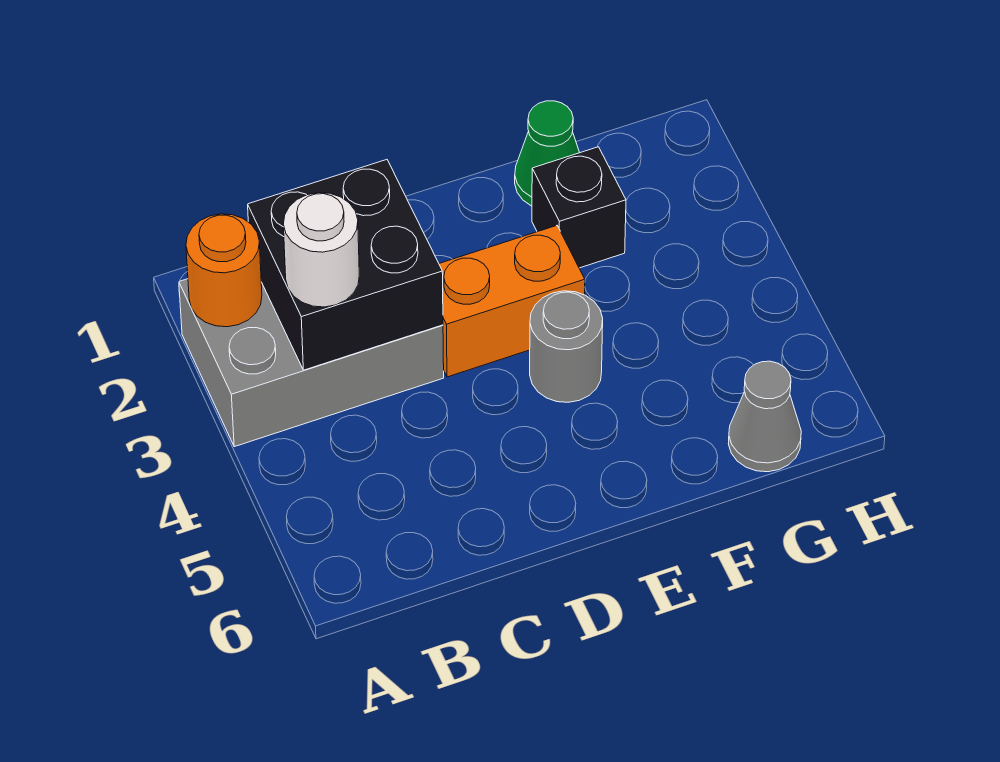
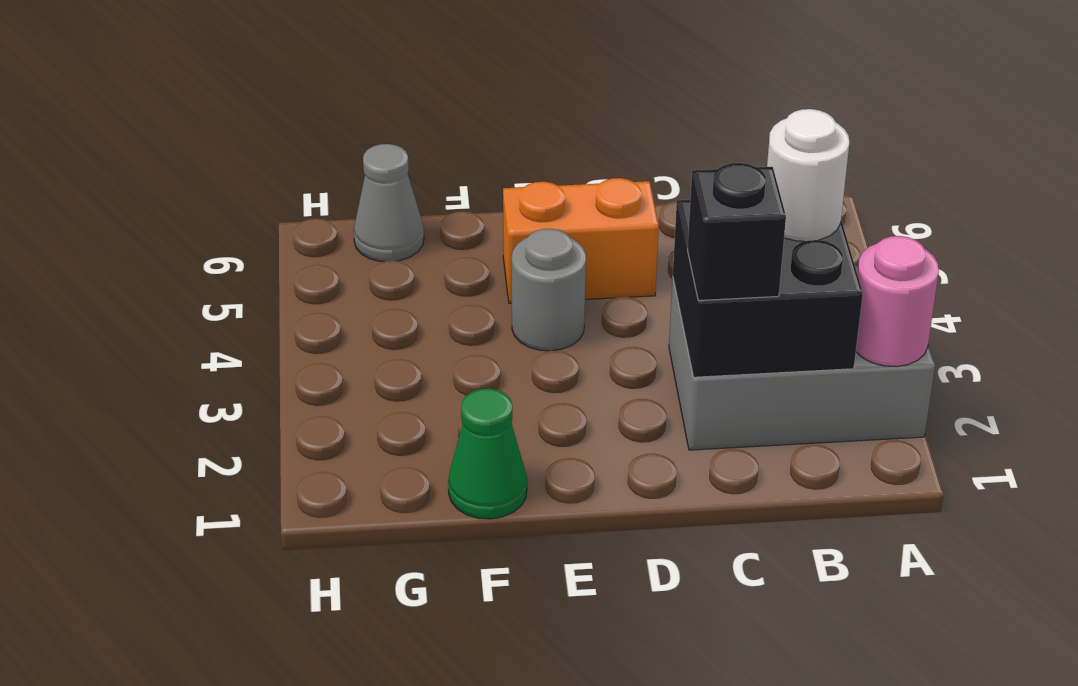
orange 1x1 round brick [186,214,262,327] -> pink 1x1 round brick [856,236,939,367]
orange 1x2 brick [439,226,585,377] -> orange 1x2 brick moved to [503,178,659,303]
black 1x1 brick [532,147,626,268] -> black 1x1 brick moved to [688,163,786,301]

